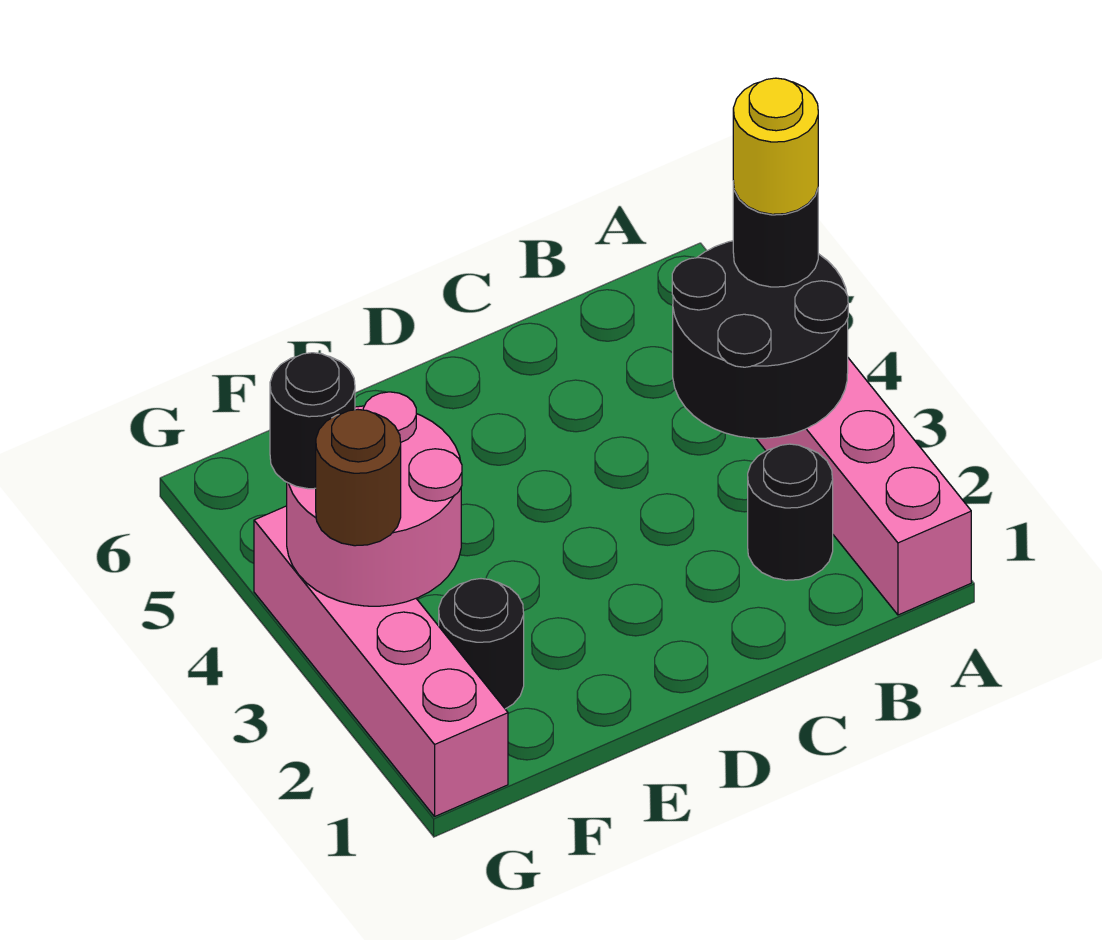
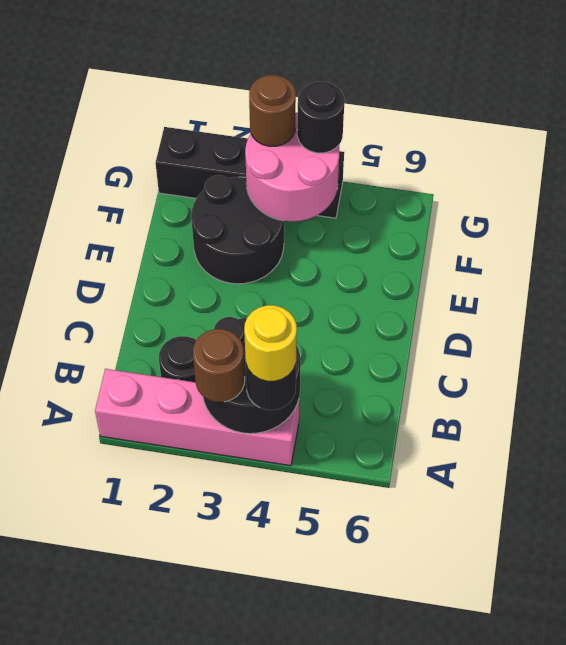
none -> brown 1x1 round brick [193,329,245,402]
black 1x1 round brick [439,579,524,709] -> black 2x2 round brick [191,175,284,284]
pink 1x4 brick [254,506,508,816] -> black 1x4 brick [156,127,344,218]

